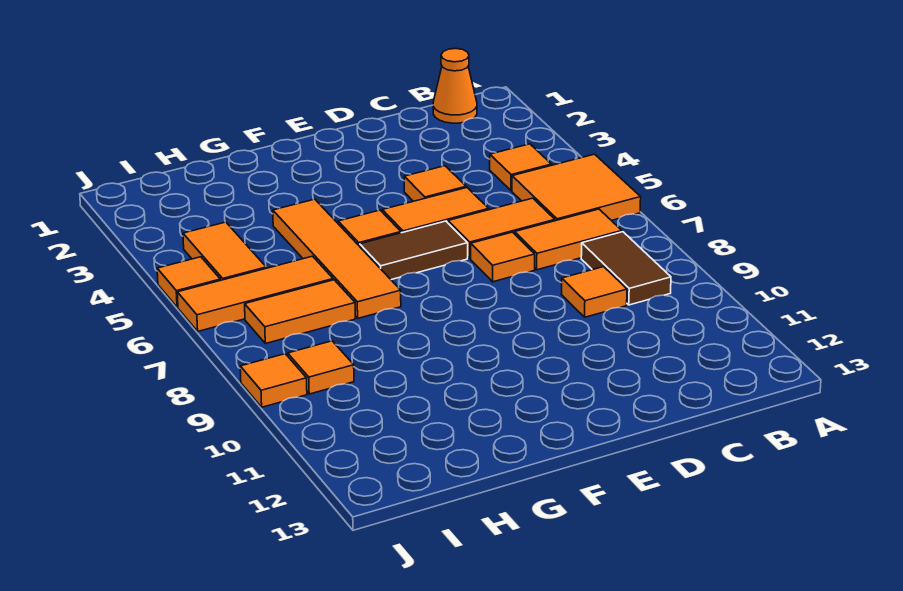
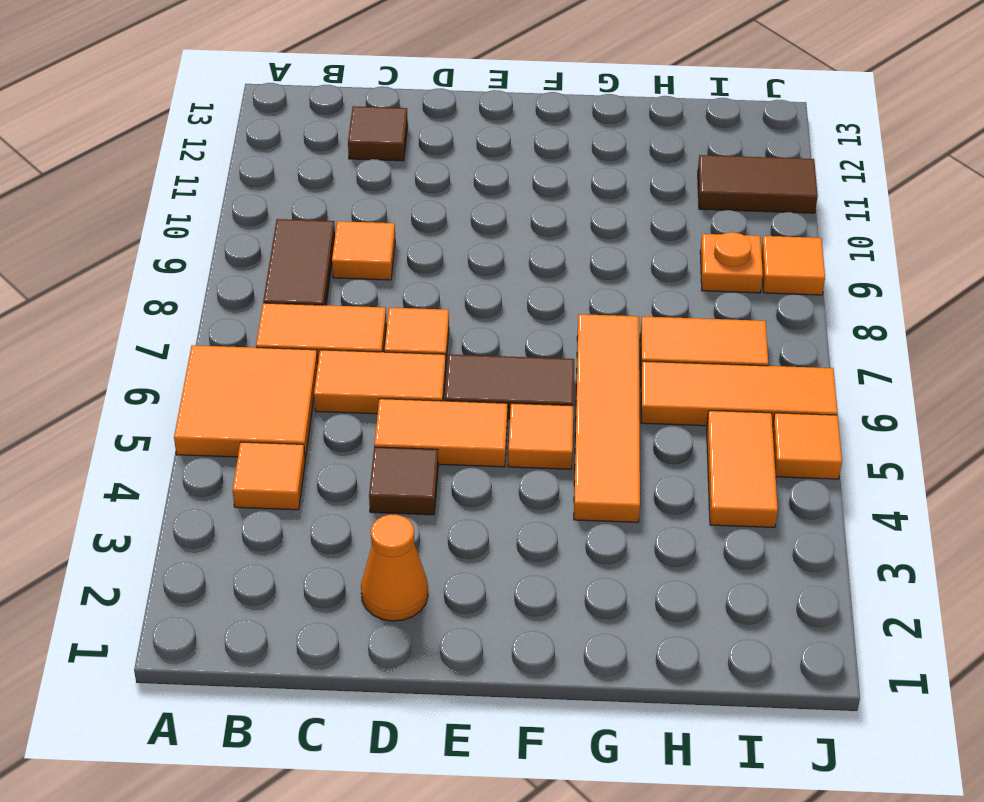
orange 1x1 cone [433,48,477,123] -> orange 1x1 cone moved to [361,514,428,621]
none -> brown 1x1 tile [348,106,408,161]
orange 1x1 tile [404,166,466,201] -> brown 1x1 tile [369,447,438,515]
orange 1x1 tile [288,341,354,394] -> orange 1x1 plate [700,232,763,293]
none -> brown 1x2 tile [698,155,818,213]

